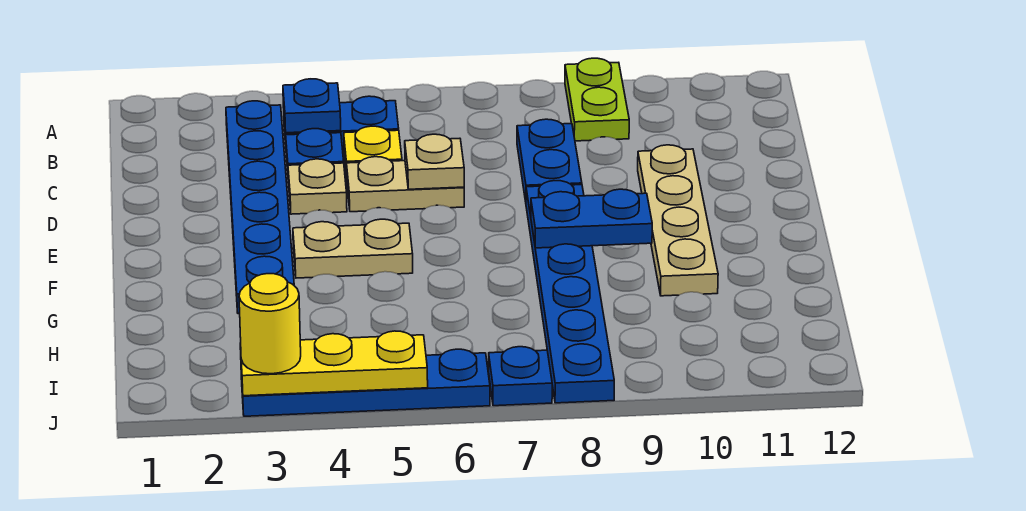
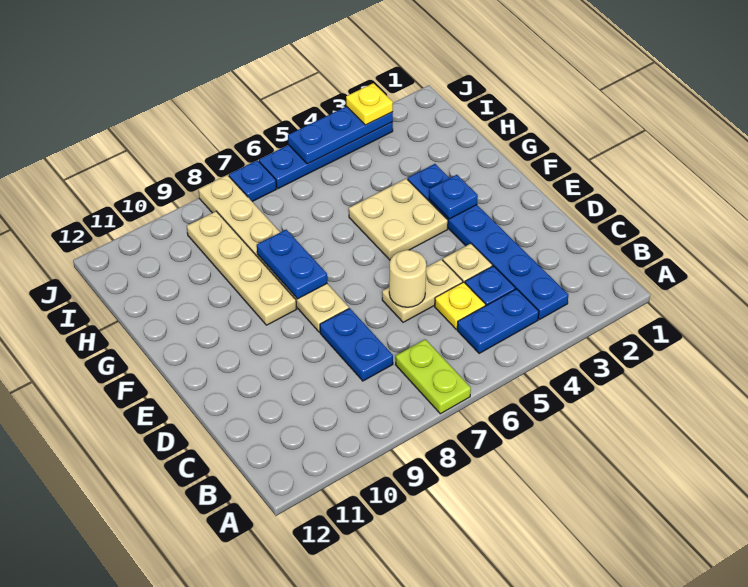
lime 1x2 plate [565,58,629,141] -> lime 1x2 plate moved to [396,339,471,414]
blue 1x1 plate [283,79,341,133] -> blue 1x1 plate moved to [429,175,478,219]
tan 1x1 plate [405,134,464,189] -> tan 1x1 round brick [389,250,426,307]
tan 1x4 plate [638,145,718,296] -> tan 1x4 plate moved to [187,211,296,325]
blue 1x6 plate [526,181,614,403] -> tan 1x6 plate [199,175,349,332]
tan 1x2 plate [293,219,413,278] -> tan 2x2 plate [349,179,448,260]
blue 1x2 plate [531,189,652,248] -> blue 1x2 plate turned to [257,230,327,299]
yellow 1x3 plate [240,331,428,396] -> blue 1x3 plate [288,106,393,164]
yellow 1x1 round brick [239,274,301,374] -> yellow 1x1 plate [346,83,393,125]

